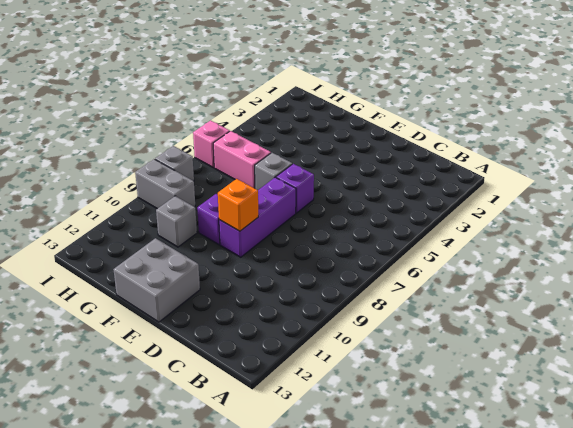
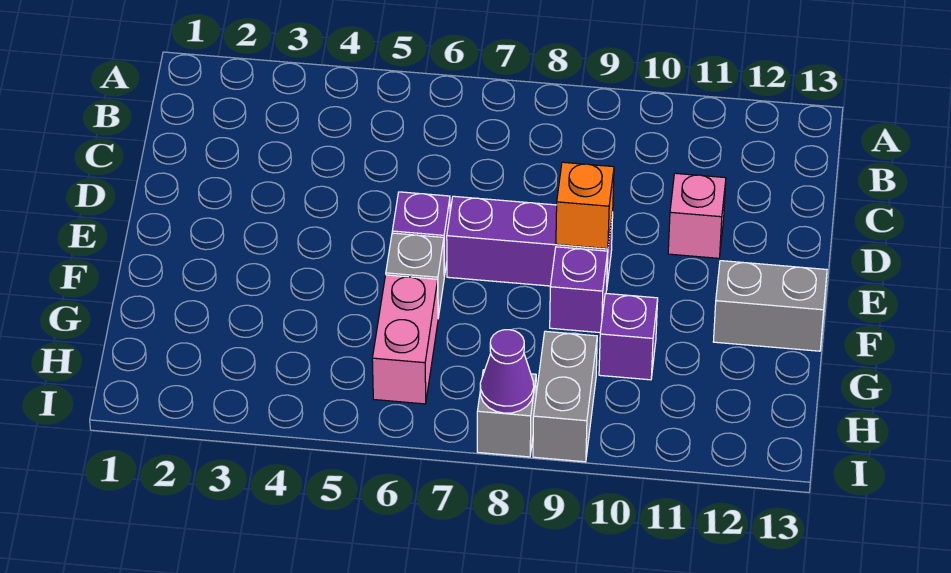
grey 2x2 brick [113,238,200,322] -> grey 1x2 brick [713,261,827,351]
grey 1x1 brick [156,196,197,247] -> purple 1x1 brick [599,293,658,380]
pink 1x1 brick [193,120,230,168] -> pink 1x1 brick moved to [668,173,726,258]
none -> purple 1x1 cone [480,330,534,413]

